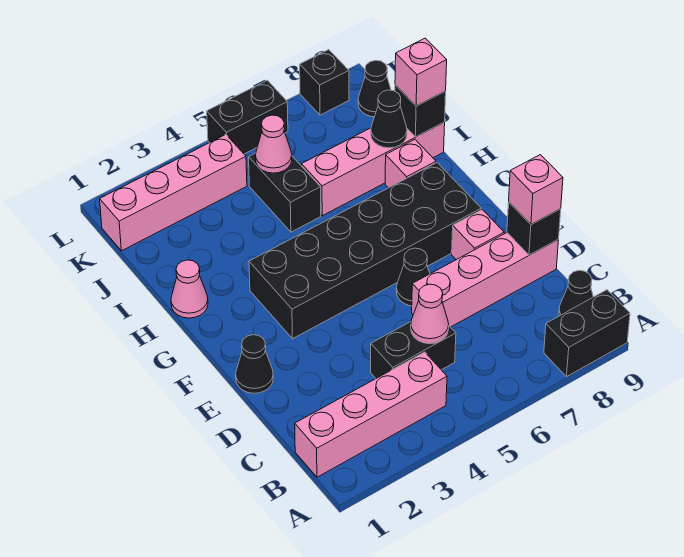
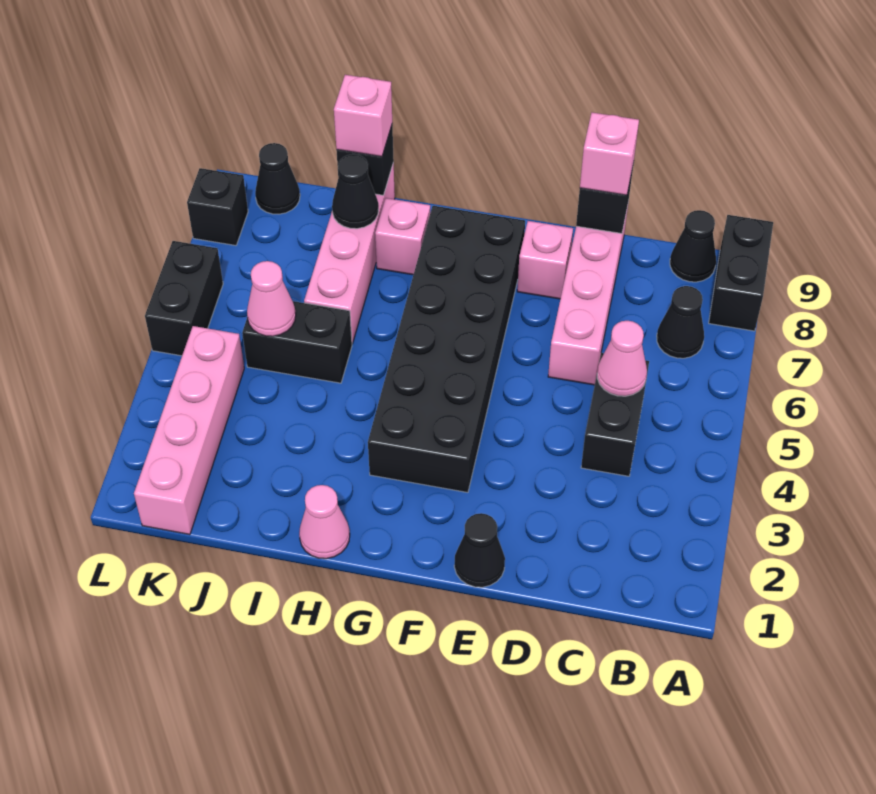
pink 1x4 brick [295,352,447,477] -> none
black 1x1 cone [396,248,430,306] -> black 1x1 cone moved to [657,286,704,358]

